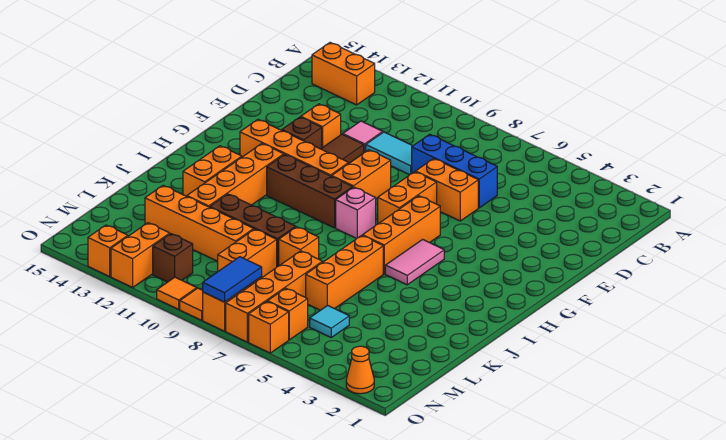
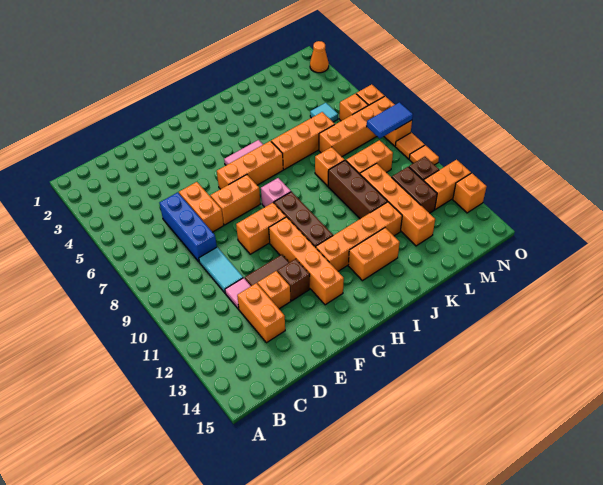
orange 1x2 brick [312,43,375,105] -> orange 1x2 brick moved to [237,283,285,343]
none -> brown 1x2 brick [392,167,437,213]

